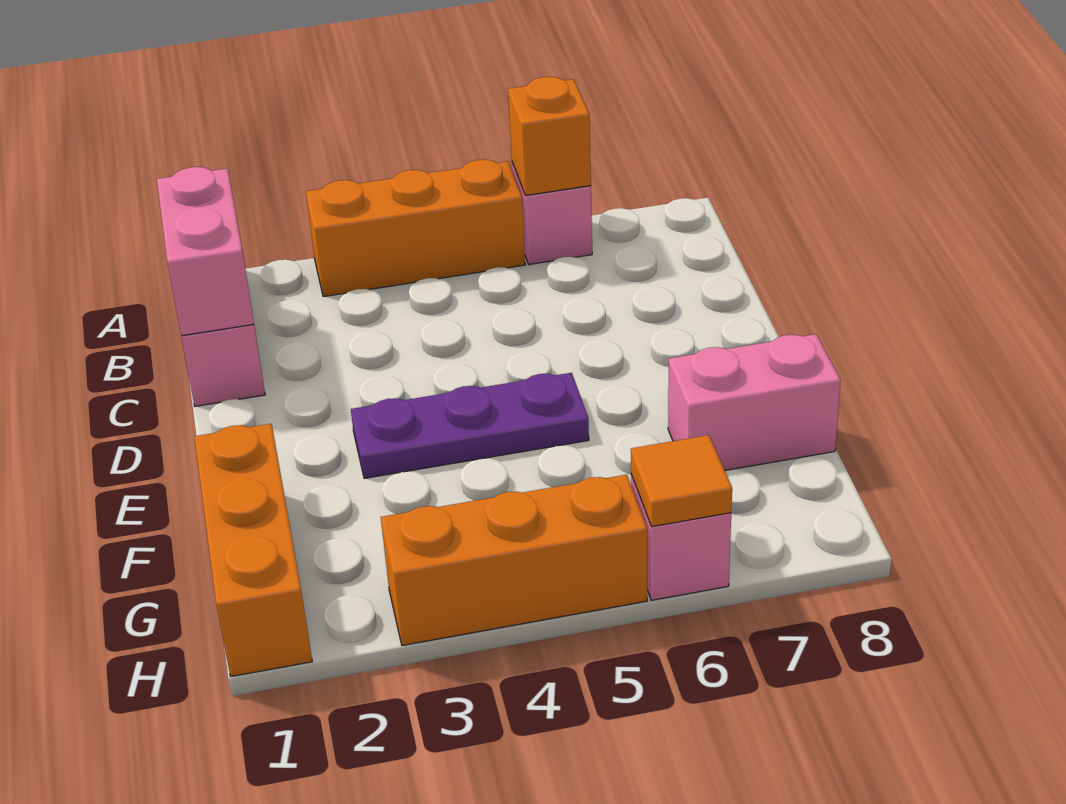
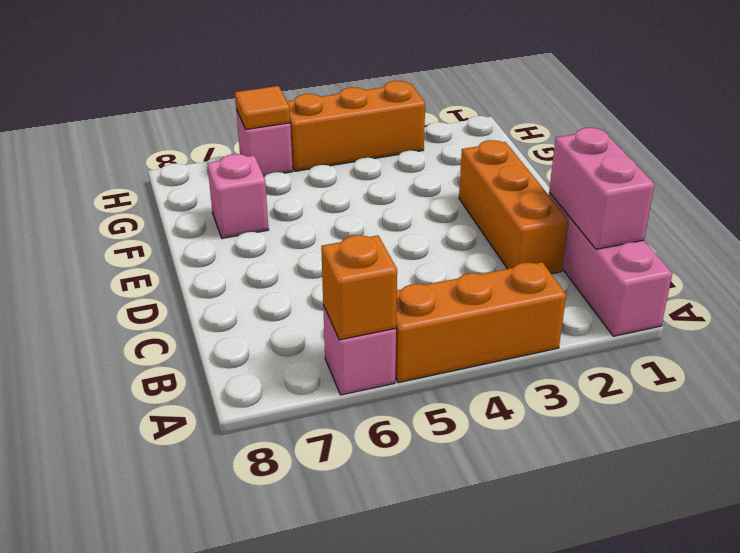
purple 1x3 plate [351,373,589,478] -> none
orange 1x3 brick [194,424,312,677] -> orange 1x3 brick moved to [459,140,569,274]
pink 1x2 brick [668,334,841,470] -> pink 1x1 brick [207,154,269,238]

